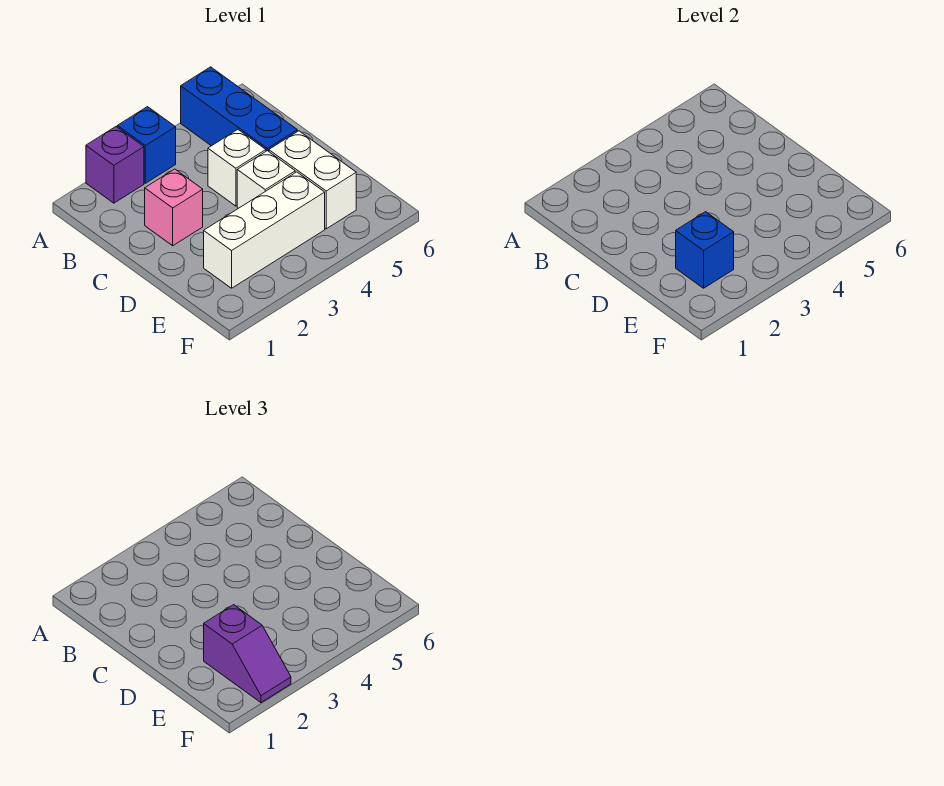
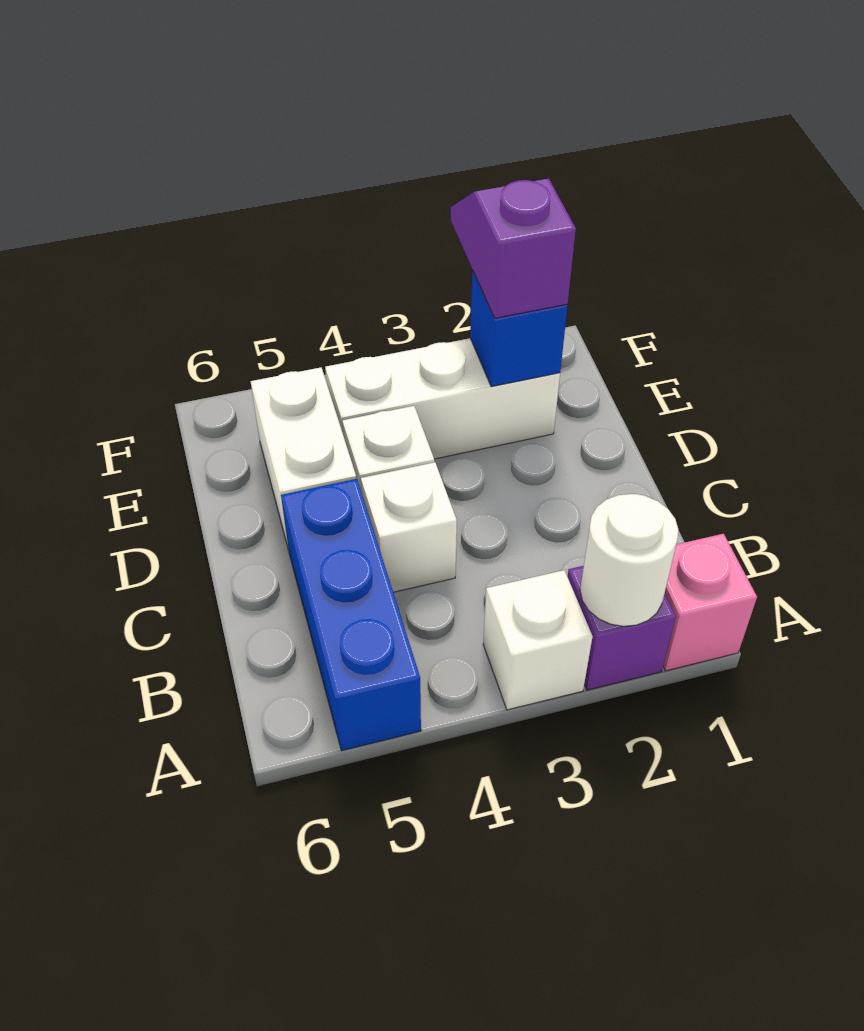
none -> white 1x1 round brick [580,494,678,626]
blue 1x1 brick [117,107,176,183] -> white 1x1 brick [483,570,593,710]
pink 1x1 brick [145,169,203,246] -> pink 1x1 brick moved to [663,534,757,671]

